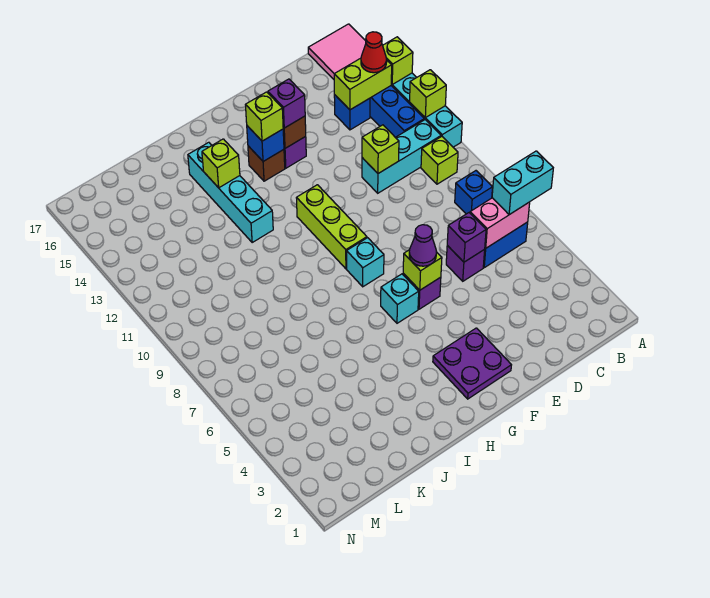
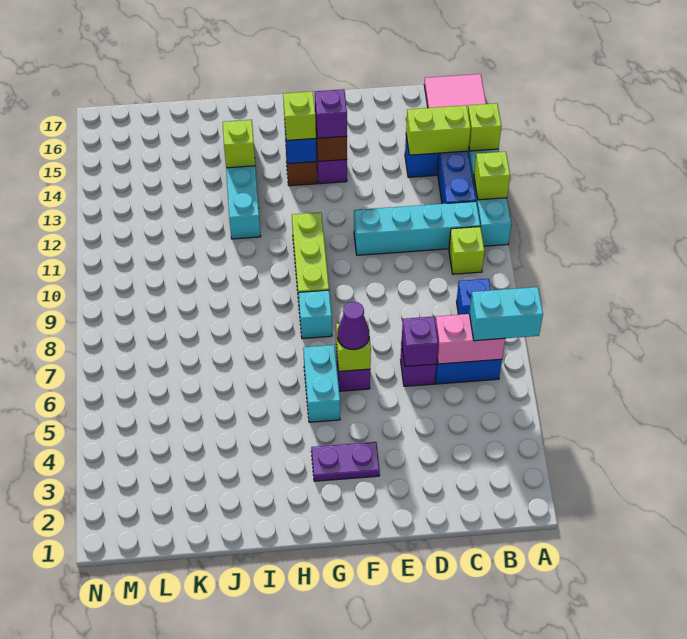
cyan 1x3 brick [362,120,441,193] -> cyan 1x4 brick [354,201,480,255]
red 1x1 cone [361,32,387,73] -> none
lime 1x1 brick [362,125,399,173] -> none
purple 2x2 plate [433,328,511,399] -> purple 1x2 plate [311,442,380,481]
cyan 1x1 brick [381,274,419,323] -> cyan 1x2 brick [303,345,340,422]

